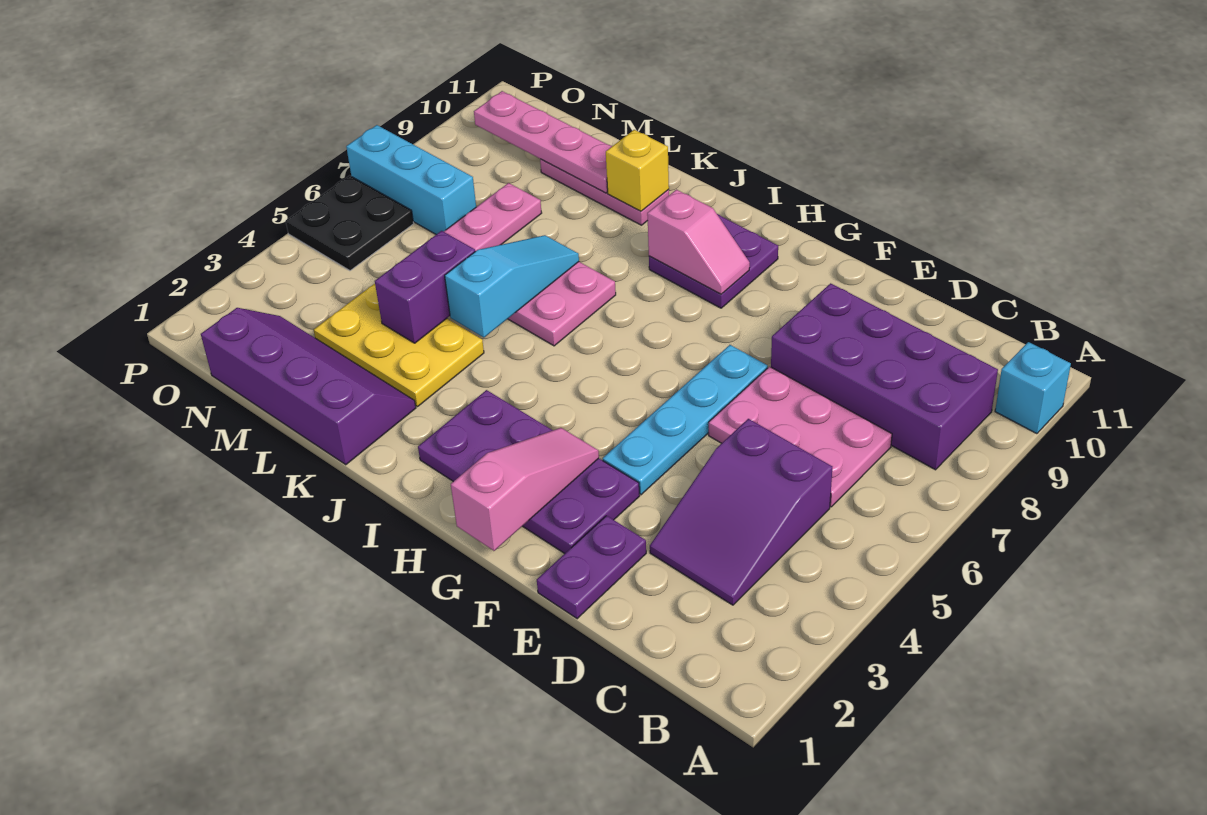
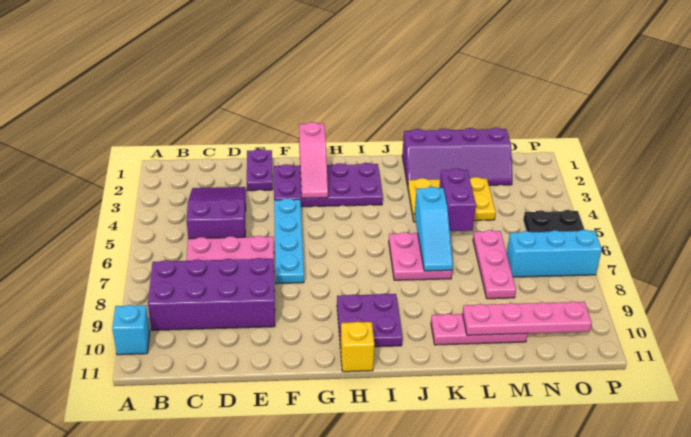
pink 1x2 slope [647,190,750,294] -> none
yellow 1x1 brick [606,130,669,211] -> yellow 1x1 brick moved to [340,322,374,372]

